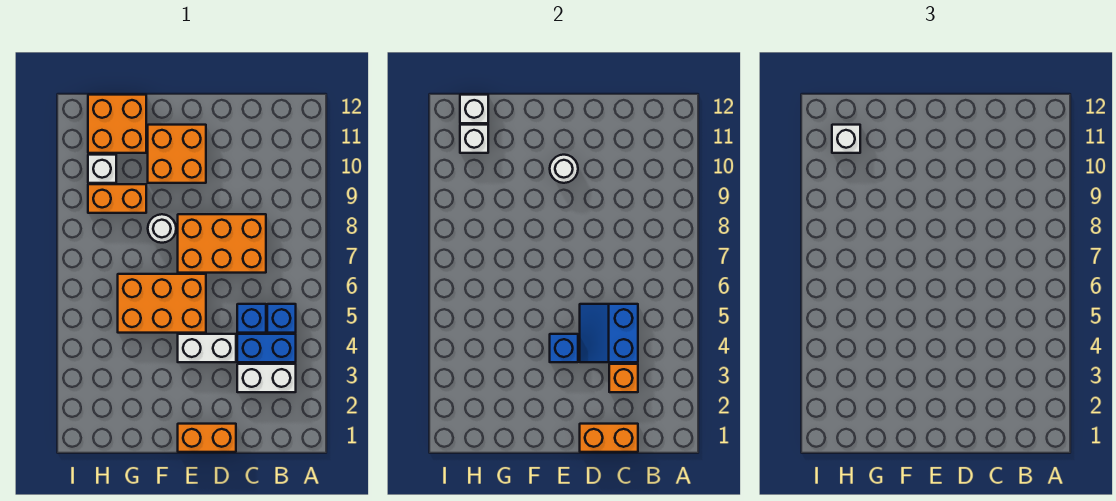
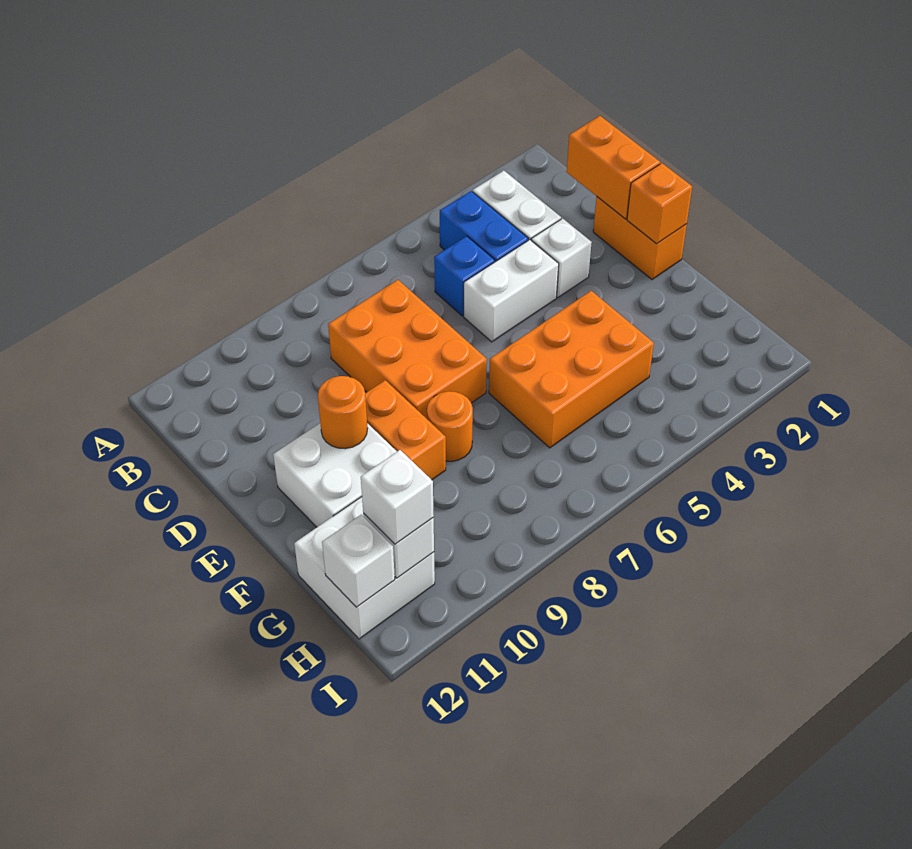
blue 1x1 brick [267,304,296,333] -> none
orange 1x1 brick [609,364,638,392] -> orange 1x1 brick moved to [627,163,692,244]
blue 2x2 slope [580,304,638,362] -> none
white 1x2 brick [178,334,236,362] -> white 1x2 brick turned to [464,240,559,342]
blue 1x1 brick [550,334,578,362] -> none
orange 2x3 brick [118,274,206,333] -> orange 2x3 brick turned to [489,291,654,448]
orange 2x2 brick [148,125,206,183] -> white 2x2 brick [273,423,397,527]
white 1x1 round brick [550,155,578,183] -> orange 1x1 round brick [318,376,368,449]
white 1x1 round brick [148,214,176,243] -> orange 1x1 round brick [427,391,473,461]
orange 1x2 brick [88,184,146,213] -> orange 1x2 brick moved to [365,380,446,480]
orange 2x2 brick [88,95,146,153] -> white 2x2 brick [294,497,435,639]
white 1x1 brick [88,155,116,183] -> white 1x1 brick moved to [531,218,592,298]

